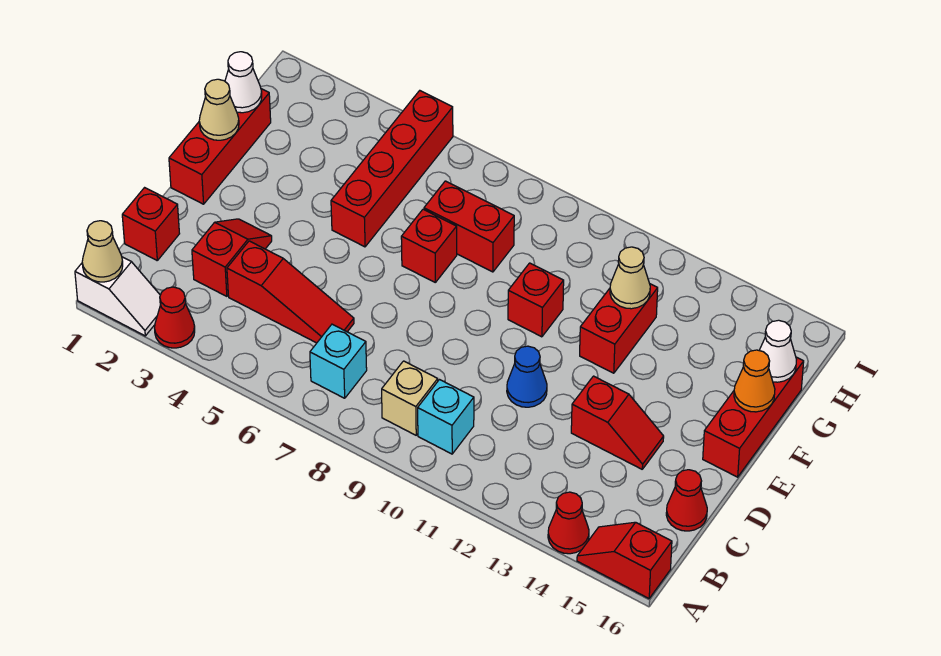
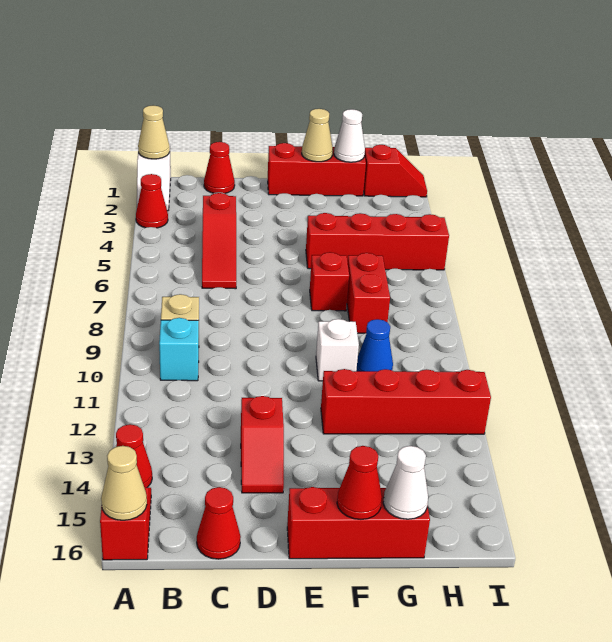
cyan 1x1 brick [310,324,367,398] -> none
red 1x1 brick [122,188,180,260] -> red 1x1 cone [204,142,235,193]
red 1x2 slope [192,219,272,296] -> red 1x2 slope moved to [364,145,427,197]
blue 1x1 cone [507,346,547,407] -> blue 1x1 cone moved to [356,319,393,371]
red 1x1 brick [508,263,564,337] -> white 1x1 brick [316,319,359,381]
red 1x2 brick [580,284,658,373] -> red 1x4 brick [321,369,491,434]
orange 1x1 cone [734,350,775,412] -> red 1x1 cone [337,446,382,519]
tan 1x1 cone [610,247,650,309] -> tan 1x1 cone moved to [101,446,147,520]

